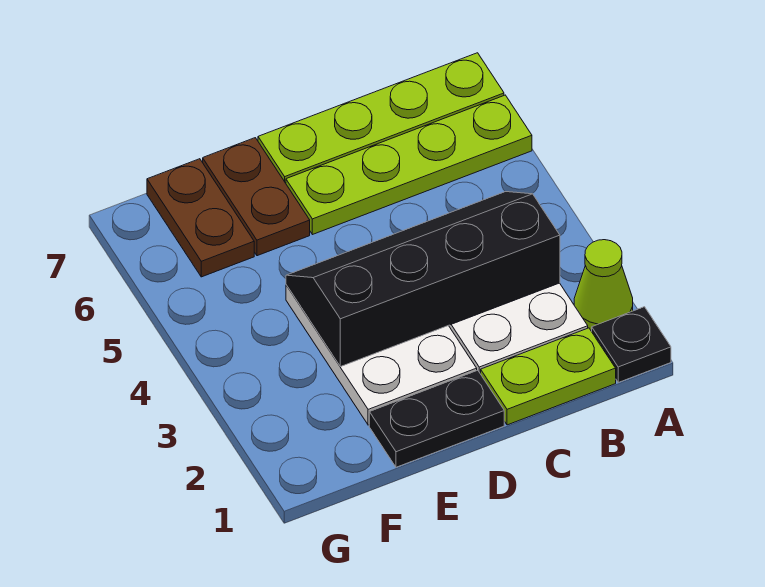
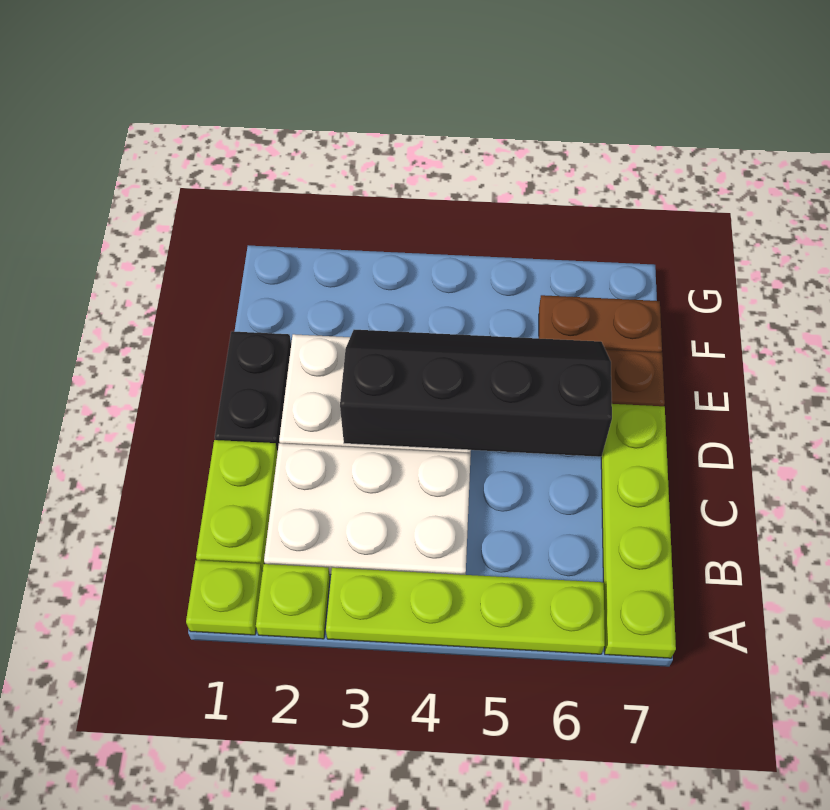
black 1x1 plate [592,307,671,382] -> lime 1x1 plate [186,560,262,635]
lime 1x1 cone [574,240,633,331] -> lime 1x1 plate [256,564,330,639]
lime 1x4 plate [286,95,532,235] -> lime 1x4 plate turned to [326,568,605,654]
black 2x4 slope [286,192,560,367] -> black 2x4 slope turned to [340,330,612,457]

